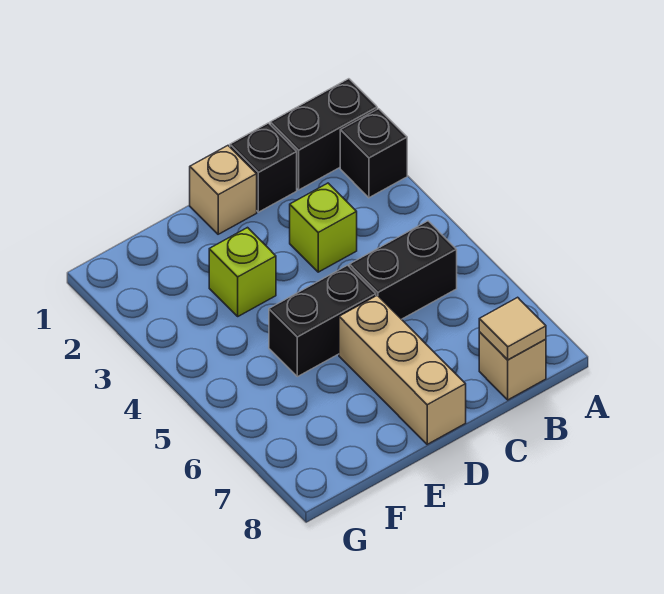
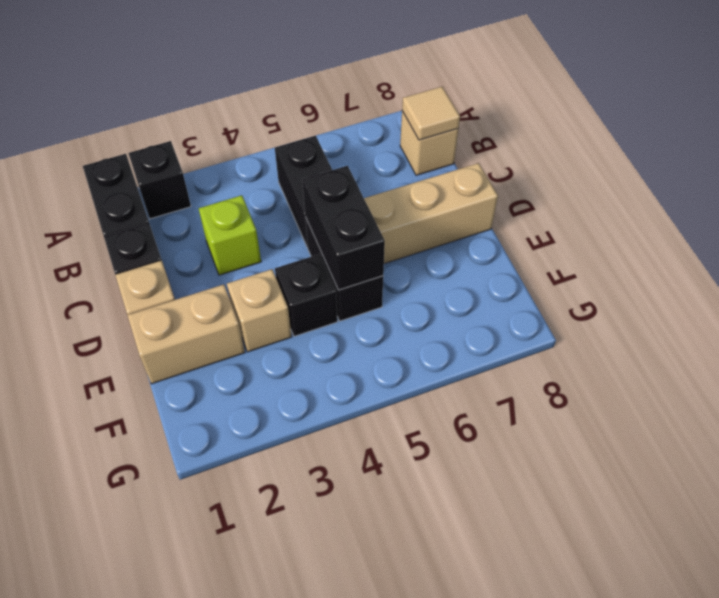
none -> black 1x2 brick [302,166,385,290]
none -> tan 1x2 brick [127,284,245,384]
lime 1x1 brick [209,228,276,316] -> tan 1x1 brick [227,269,292,352]
none -> black 1x1 brick [275,254,337,336]

